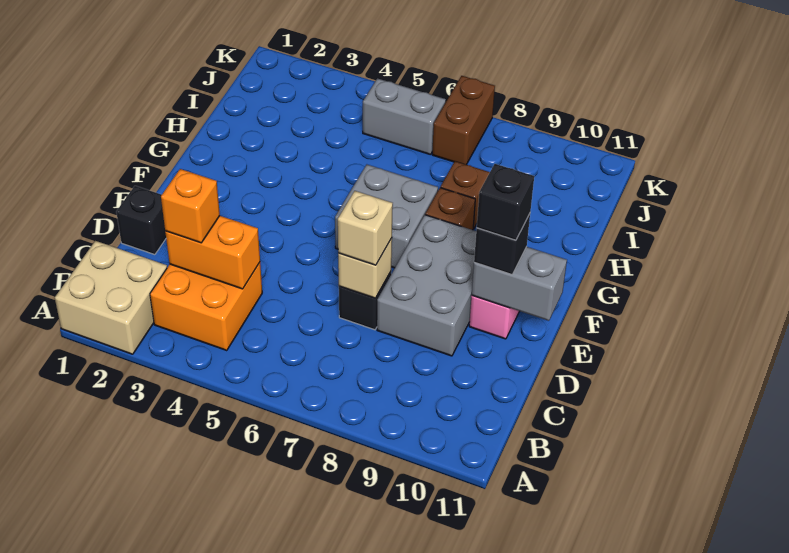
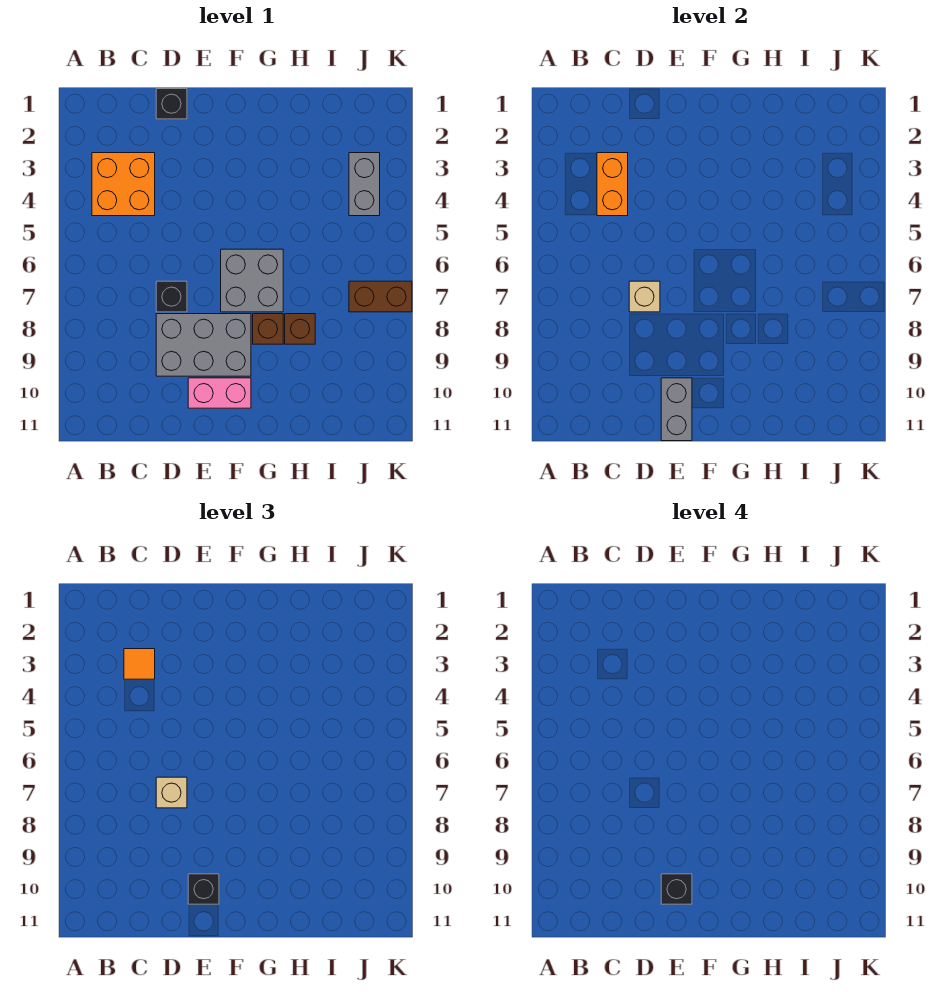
tan 2x2 brick [55,241,167,354] -> none
orange 1x1 brick [161,169,220,243] -> orange 1x1 tile [124,649,155,679]
grey 1x2 brick [363,78,446,155] -> grey 1x2 brick moved to [349,153,380,216]

